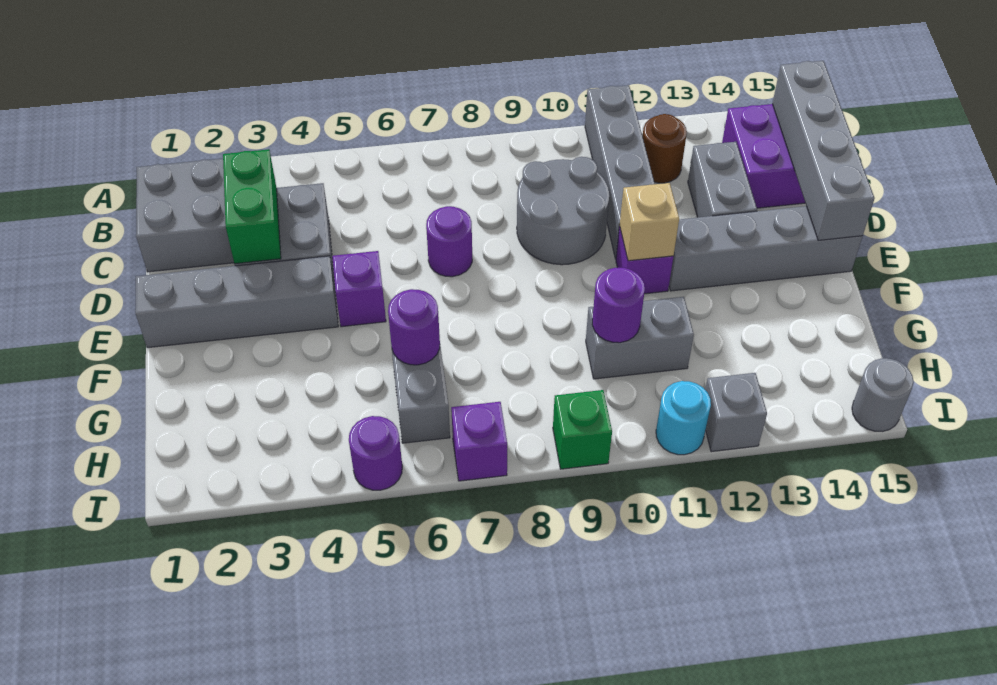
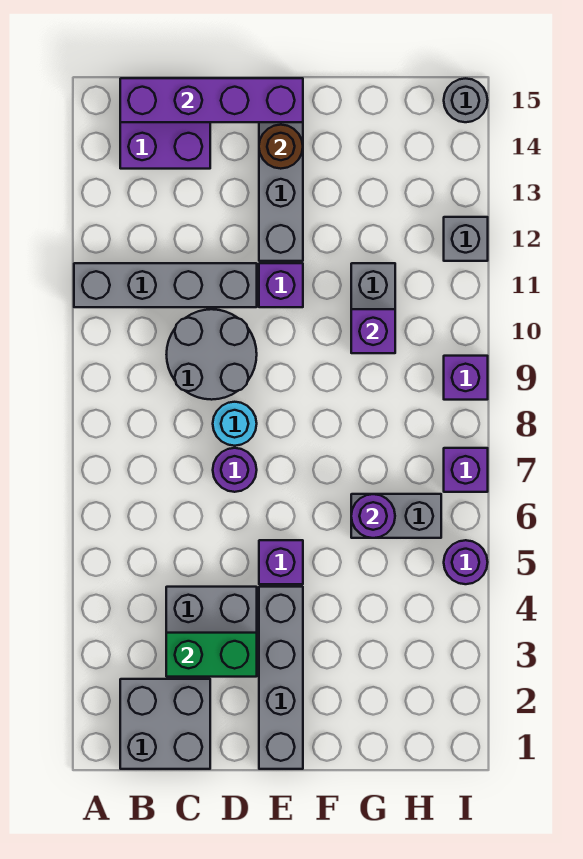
brown 1x1 round brick [642,114,687,183] -> brown 1x1 round brick moved to [259,125,303,169]
grey 1x4 brick [772,61,874,240] -> purple 1x4 brick [120,78,303,122]
grey 1x2 brick [688,142,757,217] -> none
tan 1x1 brick [620,183,679,261] -> none
purple 1x1 round brick [592,268,645,343] -> purple 1x1 brick [351,309,395,353]
green 1x1 brick [553,390,612,469] -> purple 1x1 brick [444,356,488,400]
cyan 1x1 round brick [656,381,711,455] -> cyan 1x1 round brick moved to [213,402,257,446]

